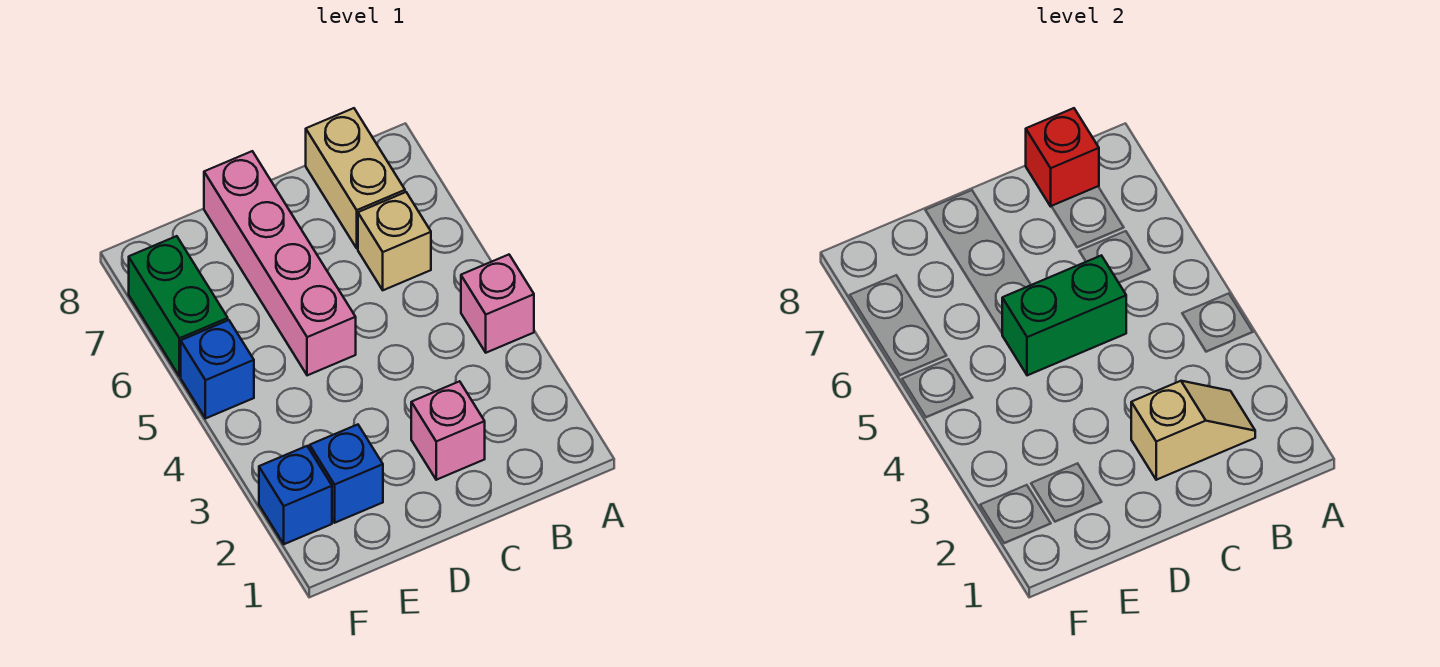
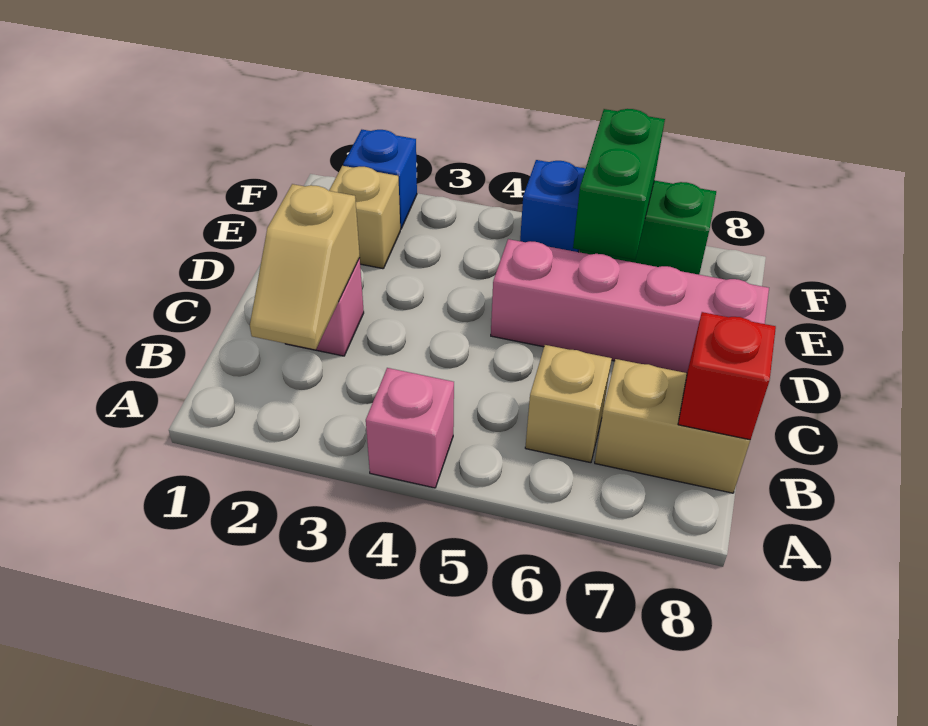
green 1x2 brick [1002,255,1126,375] -> green 1x2 brick moved to [573,109,665,260]
blue 1x1 brick [310,425,383,523] -> tan 1x1 brick [329,166,400,269]

